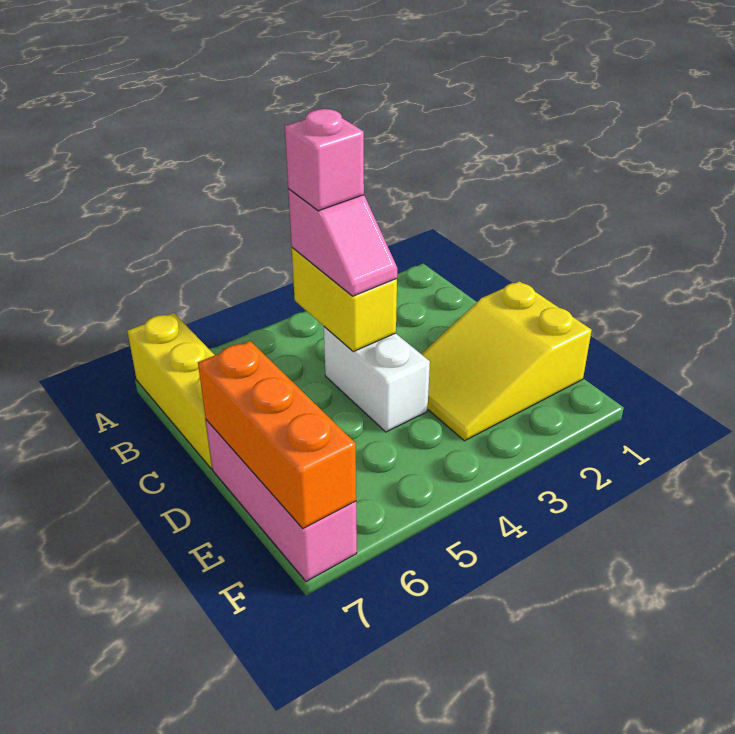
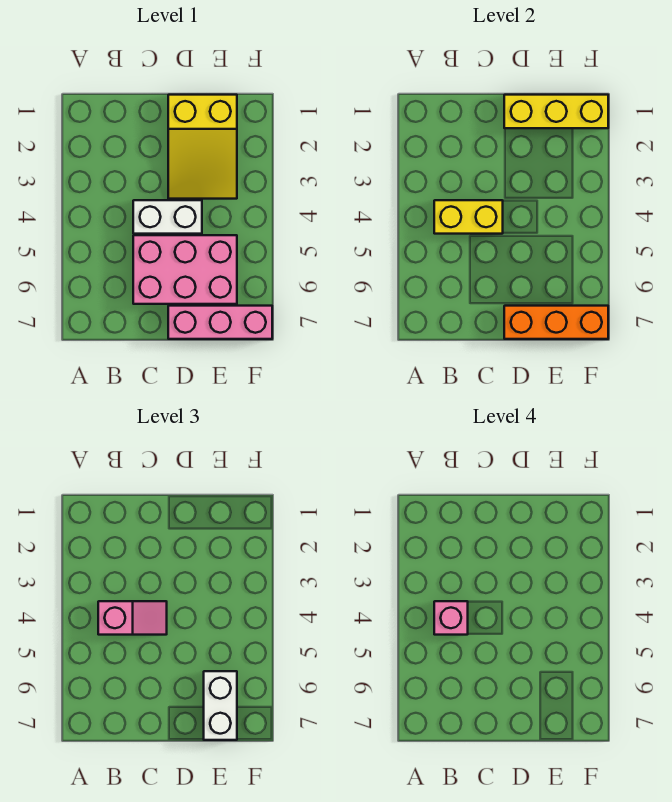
yellow 1x3 brick [127,313,214,469] -> yellow 1x3 brick moved to [504,95,608,128]
none -> pink 2x3 brick [133,235,237,304]
none -> white 1x2 brick [204,671,237,740]

